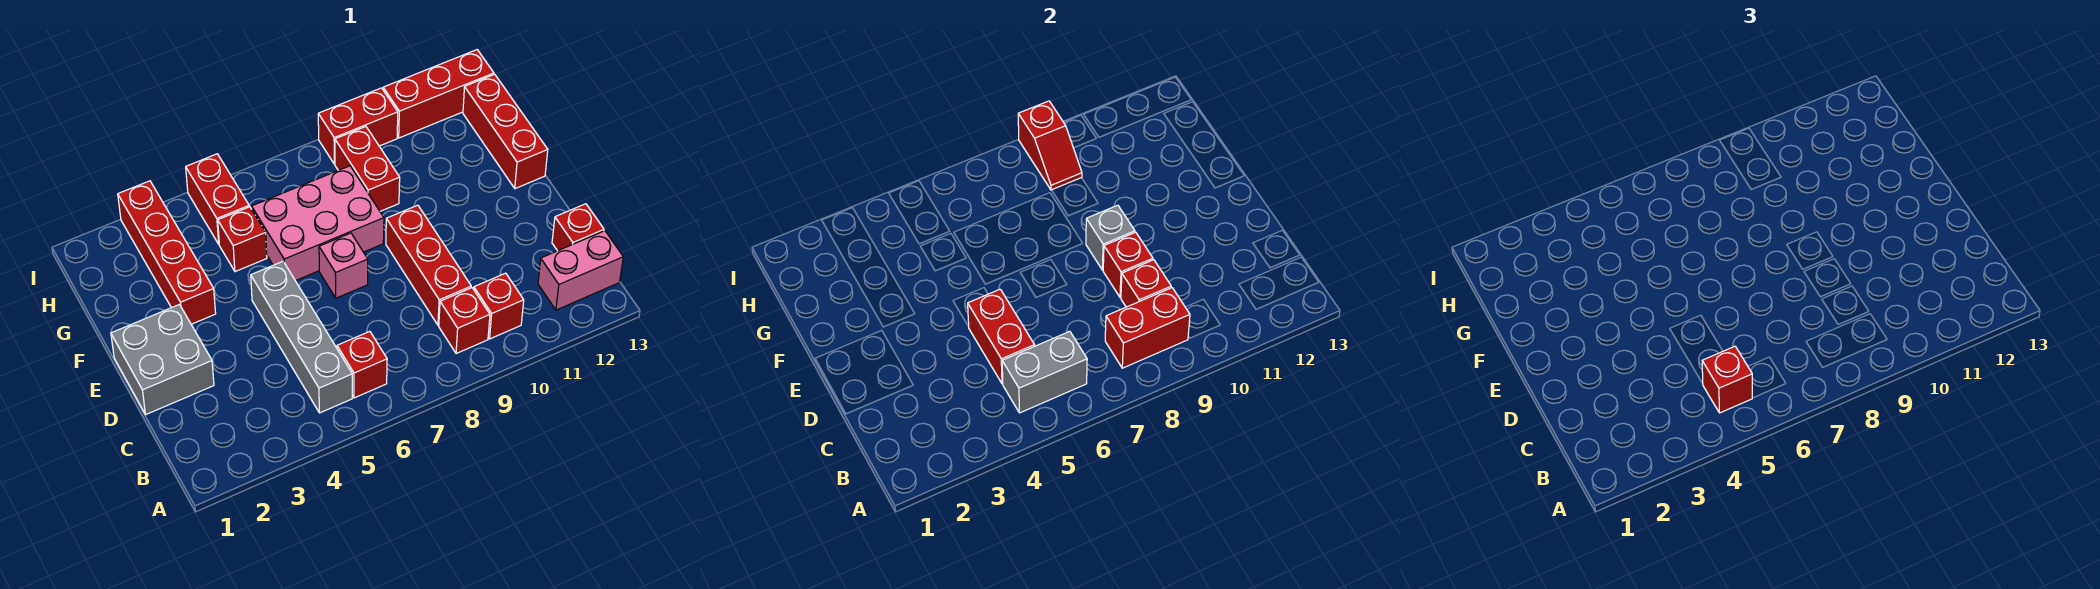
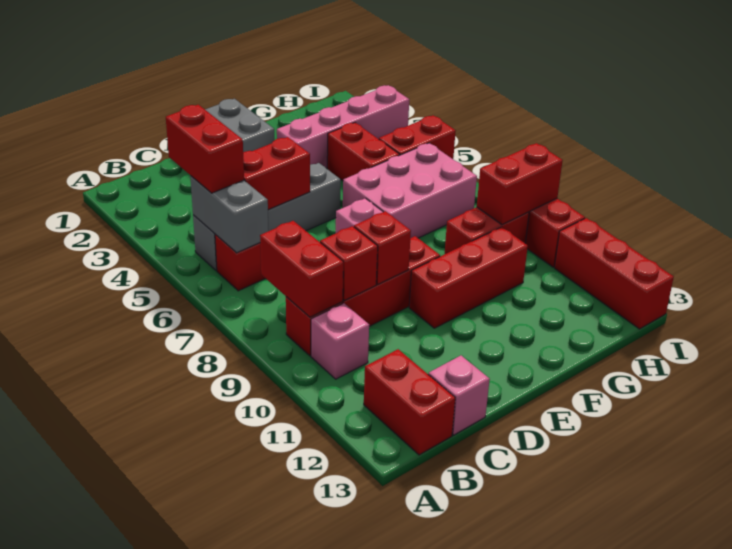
red 1x1 brick [1702,346,1752,413] -> red 1x2 brick [166,105,244,193]
red 1x1 brick [474,273,524,339] -> pink 1x1 brick [311,303,369,379]
pink 1x2 brick [538,231,623,310] -> red 1x2 brick [364,349,455,455]
red 1x1 brick [552,204,604,251] -> pink 1x1 brick [428,355,490,435]
grey 1x1 brick [1086,205,1135,270] -> none
red 1x4 brick [118,181,216,324] -> pink 1x4 brick [277,85,409,168]
pink 2x3 brick [252,166,384,281] -> pink 2x3 brick turned to [343,143,477,238]
red 1x3 brick [463,74,548,189] -> red 1x3 brick moved to [409,227,528,328]
red 1x1 brick [218,207,267,272] -> red 1x2 brick [327,123,400,181]
red 1x2 slope [1018,101,1082,190] -> red 1x2 brick [477,143,563,225]

